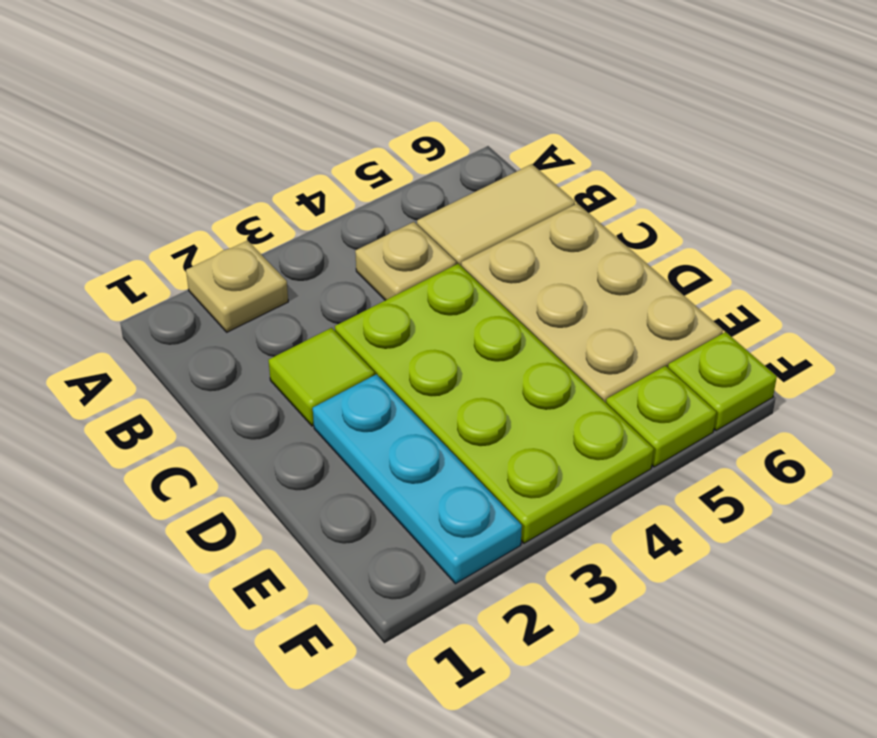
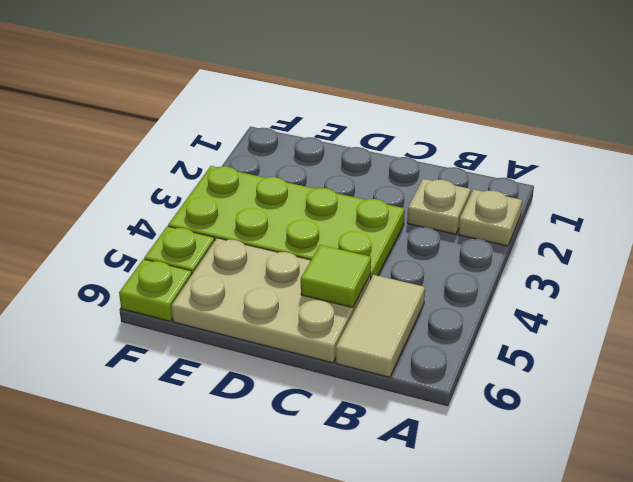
tan 1x1 plate [355,222,456,300] -> tan 1x1 plate moved to [407,179,471,234]
lime 1x1 tile [269,328,374,426] -> lime 1x1 tile moved to [301,245,371,308]
cyan 1x3 plate [313,374,522,584] -> none

